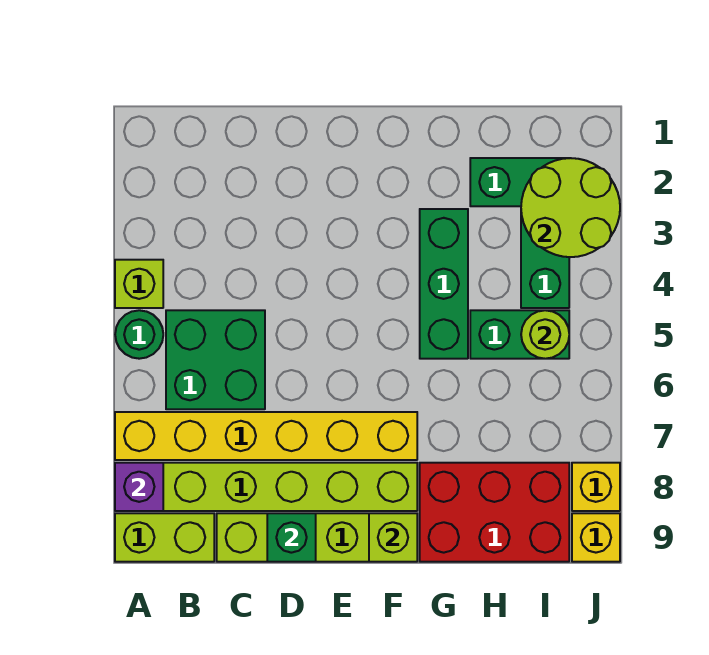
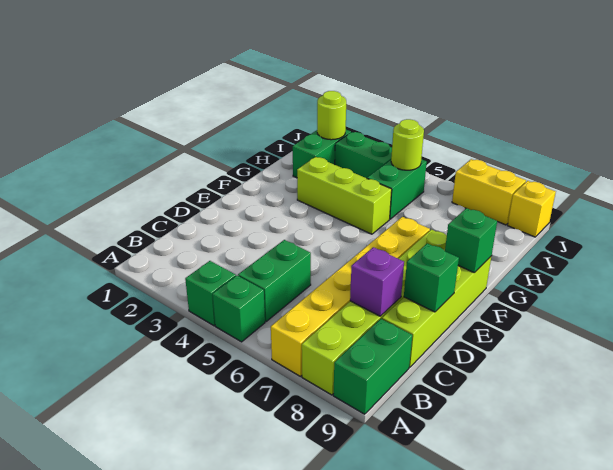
lime 1x1 brick [115,260,163,308] -> green 1x1 brick [185,261,236,326]
green 1x1 round brick [115,310,163,359] -> green 1x1 brick [213,276,265,342]
purple 1x1 brick [115,463,163,511] -> purple 1x1 brick moved to [350,247,404,316]
lime 1x2 brick [115,513,214,562] -> green 1x2 brick [333,319,412,414]
green 2x2 brick [166,310,265,409] -> green 1x2 brick [238,240,311,321]
lime 1x1 brick [369,513,417,562] -> green 1x1 brick [445,208,497,273]
green 1x3 brick [420,209,468,359] -> lime 1x3 brick [297,157,392,234]
red 2x3 brick [420,463,569,562] -> none
lime 2x2 round brick [521,158,620,257] -> lime 1x1 round brick [317,91,346,140]
yellow 1x1 brick [572,463,620,511] -> yellow 1x2 brick [452,159,526,225]

